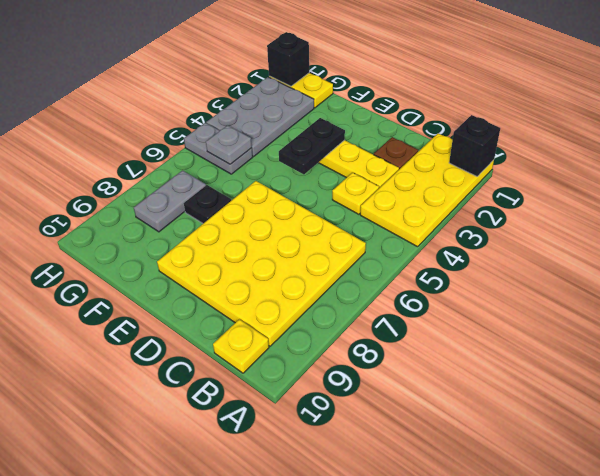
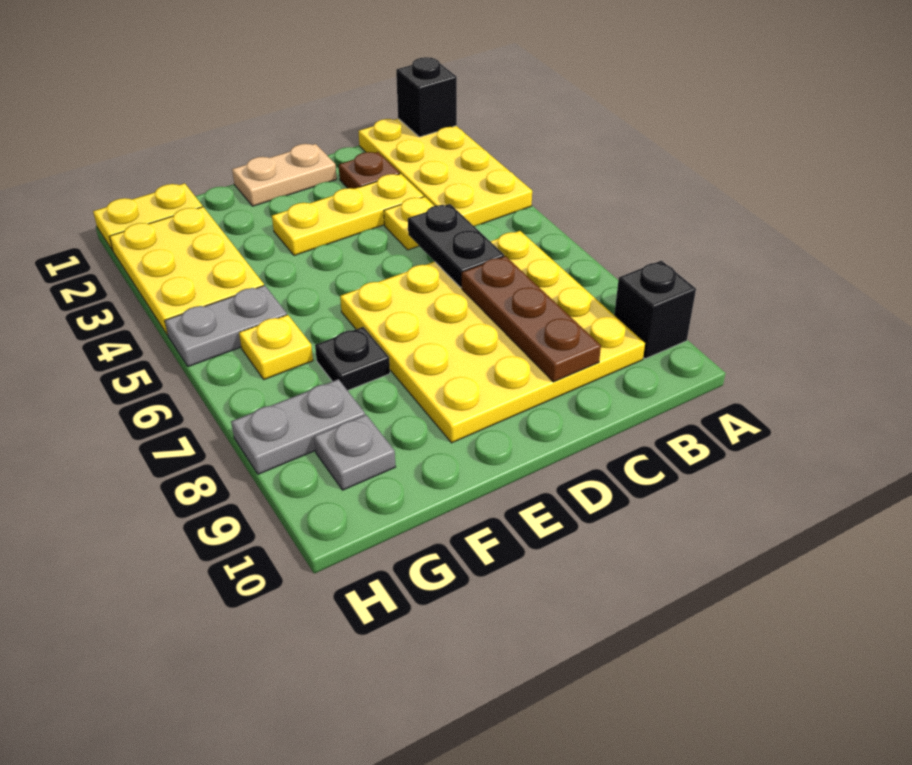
yellow 1x1 plate [213,319,269,373] -> yellow 1x1 plate moved to [239,315,313,379]
none -> brown 1x3 plate [462,256,601,382]
none -> tan 1x2 plate [232,144,337,206]
black 1x2 plate [279,118,345,174] -> black 1x2 plate moved to [408,204,504,288]
grey 2x3 plate [206,77,314,156] -> yellow 2x3 plate [109,207,264,335]
grey 1x1 plate [206,125,252,164] -> grey 1x1 plate moved to [314,415,396,490]
grey 1x2 plate [134,171,206,232] -> grey 1x2 plate turned to [231,379,365,474]
black 1x1 brick [267,32,309,86] -> black 1x1 brick moved to [614,261,696,359]

